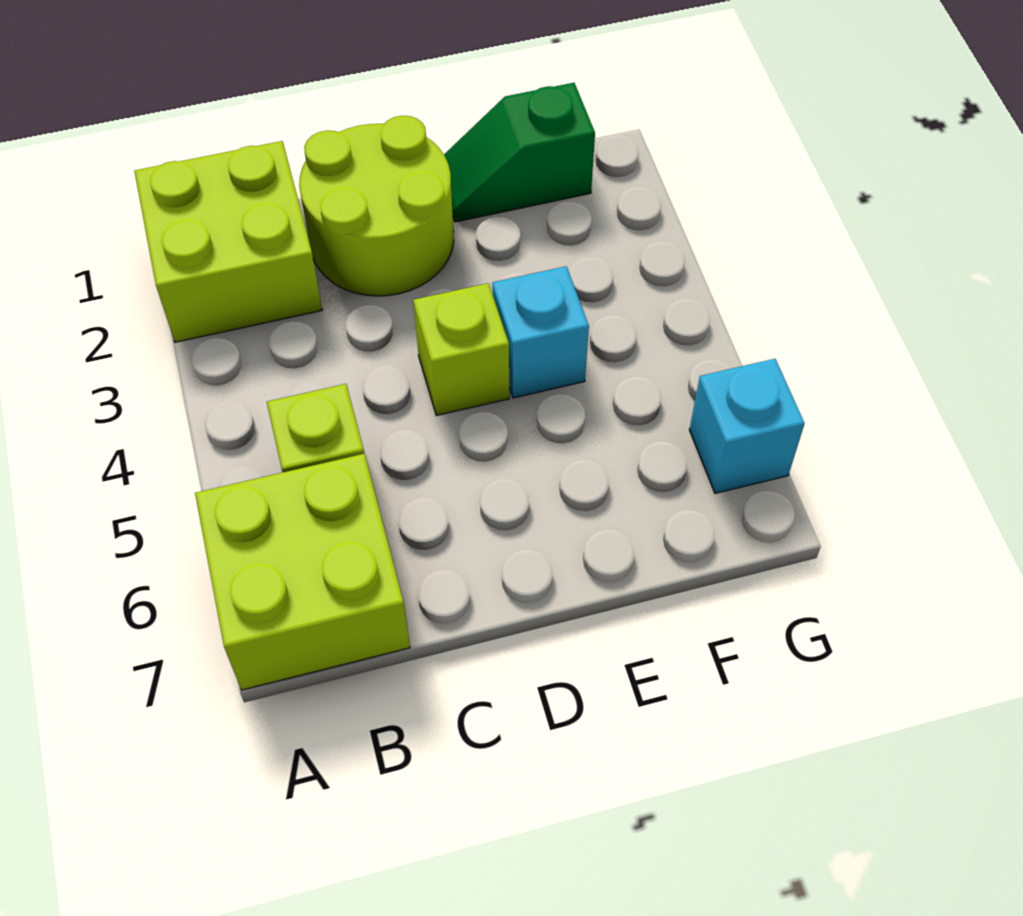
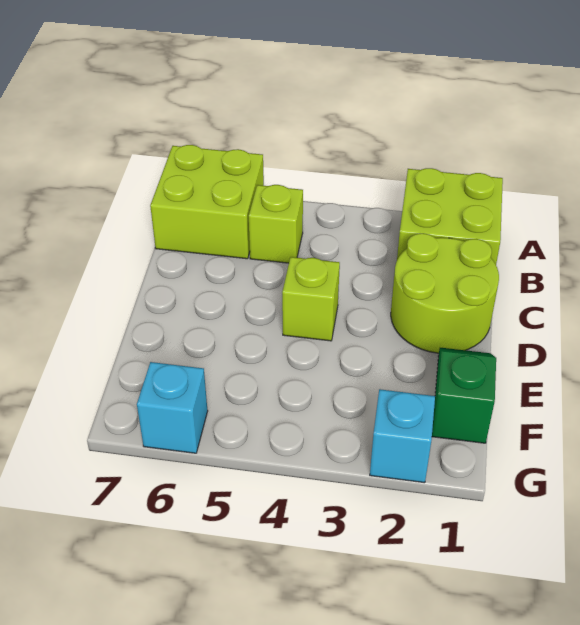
cyan 1x1 brick [492,266,589,398] -> cyan 1x1 brick moved to [370,389,435,483]

